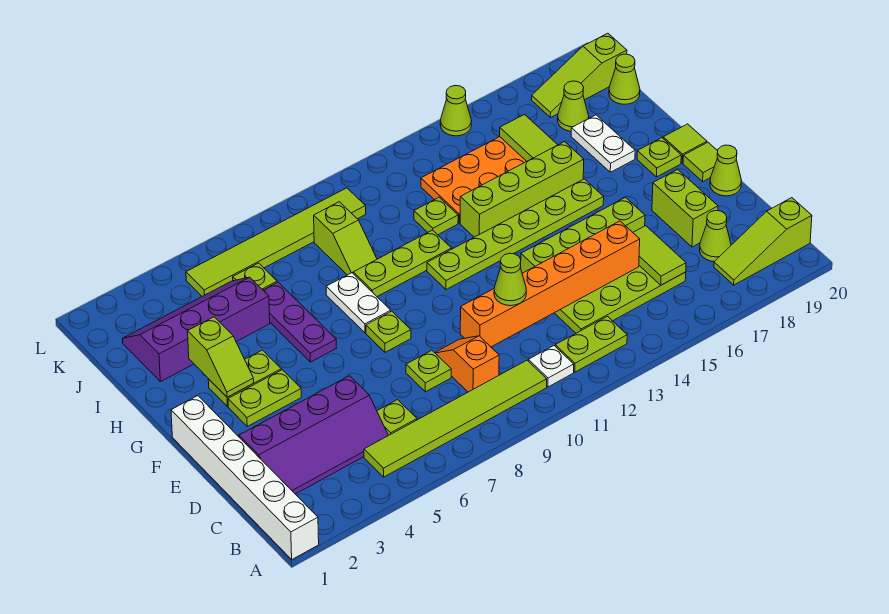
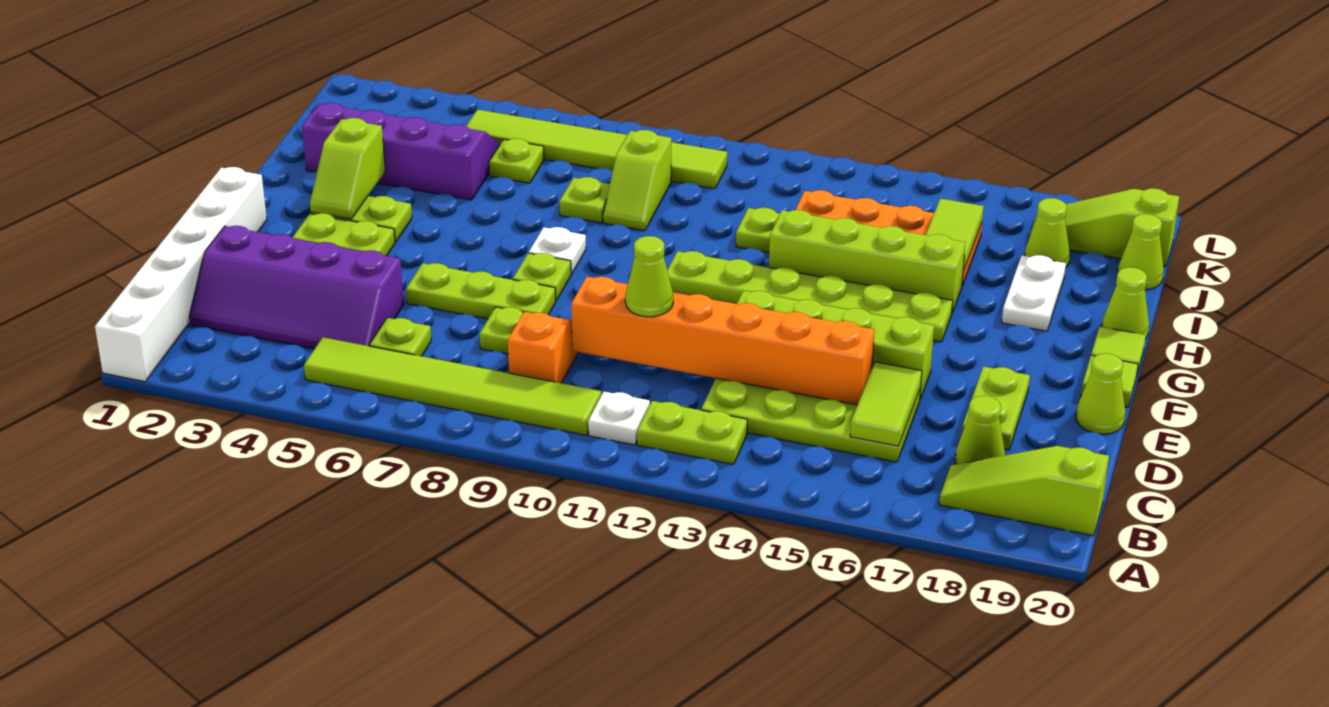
lime 1x2 brick [652,169,718,247] -> lime 1x2 plate [962,367,1030,450]
purple 1x3 plate [263,282,336,362] -> none
white 1x2 plate [326,273,391,333] -> white 1x1 plate [529,227,586,274]
lime 1x1 plate [637,138,681,177] -> lime 1x1 plate moved to [559,177,610,223]
lime 1x3 plate [353,230,452,297] -> lime 1x3 plate moved to [406,263,556,319]
lime 1x1 cone [440,86,471,136] -> lime 1x1 cone moved to [1102,267,1149,338]

